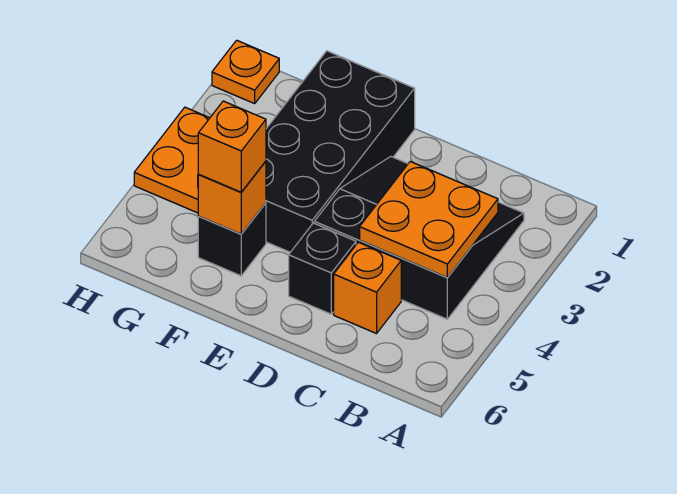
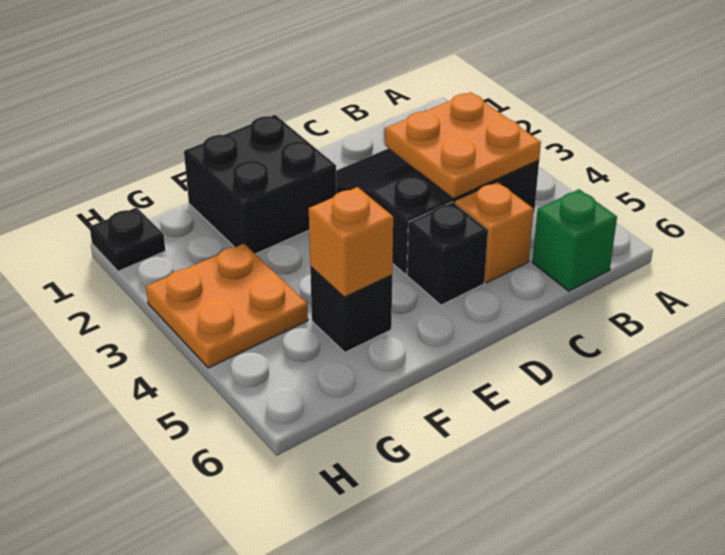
none -> green 1x1 brick [532,189,617,291]
black 2x4 brick [266,51,415,252] -> black 2x2 brick [184,115,336,254]
orange 1x1 brick [198,101,266,192] -> none
orange 1x1 plate [212,40,279,104] -> black 1x1 plate [90,207,165,271]

